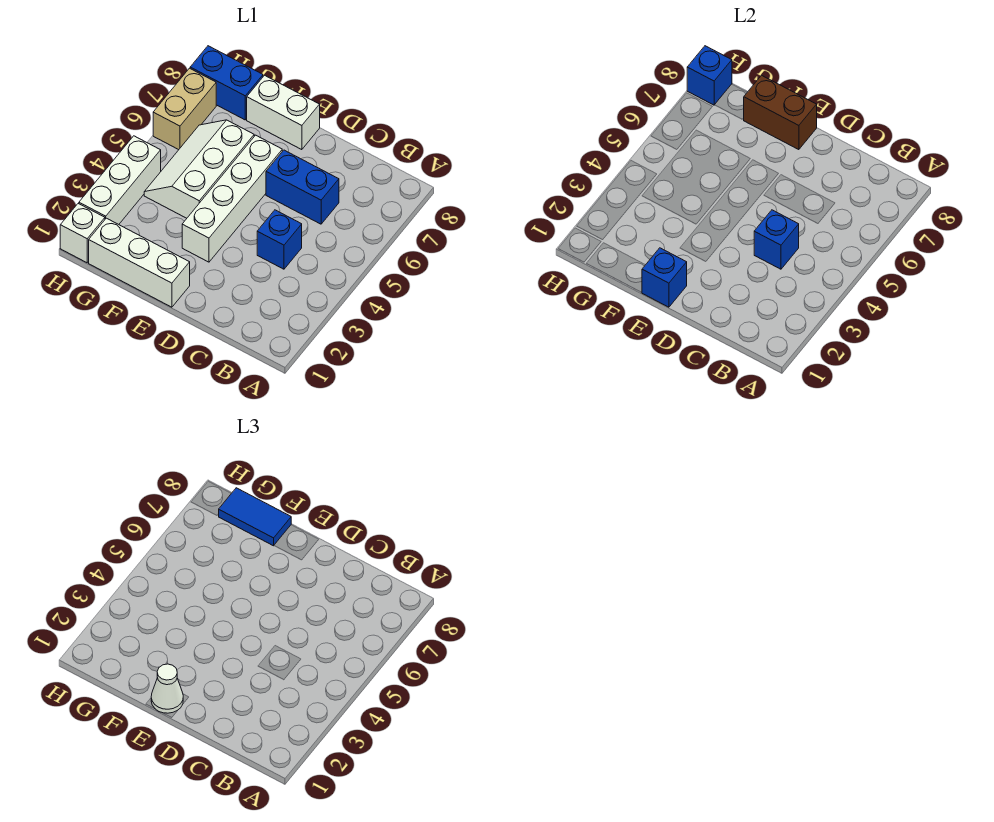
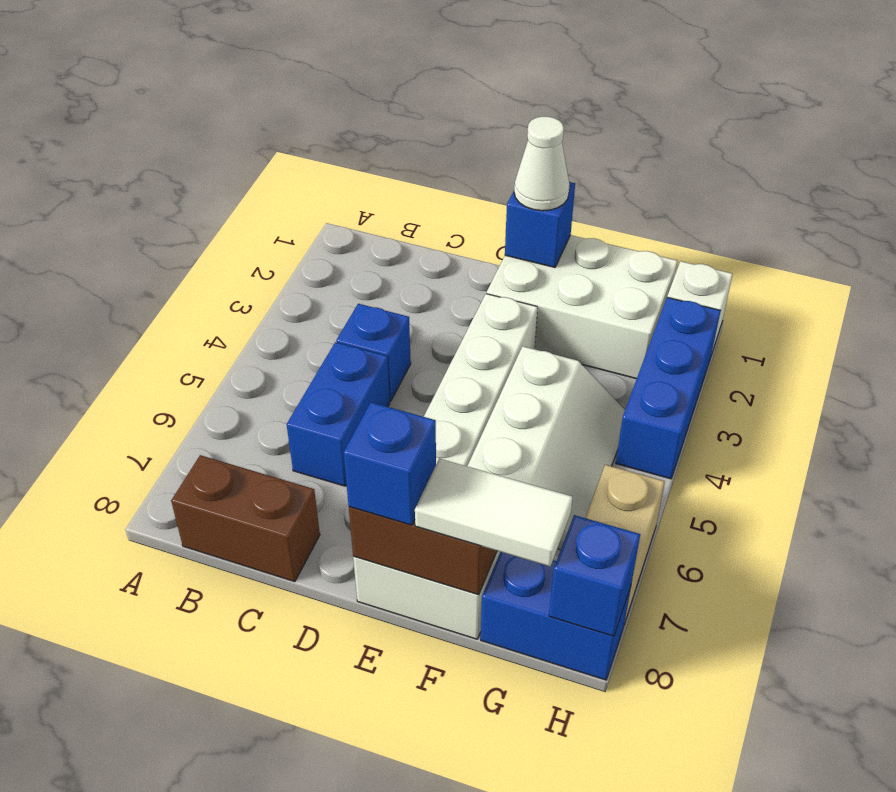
none -> brown 1x2 brick [171,455,320,582]
blue 1x1 brick [754,210,799,269] -> blue 1x1 brick moved to [344,402,436,525]
blue 1x2 brick [266,150,339,224] -> blue 1x2 brick turned to [287,342,390,486]
white 1x3 brick [89,218,190,307] -> white 2x3 brick [487,235,677,379]
blue 1x2 tile [219,488,291,546] -> white 1x2 tile [415,458,573,566]
white 1x3 brick [79,136,161,224] -> blue 1x3 brick [616,297,721,479]

